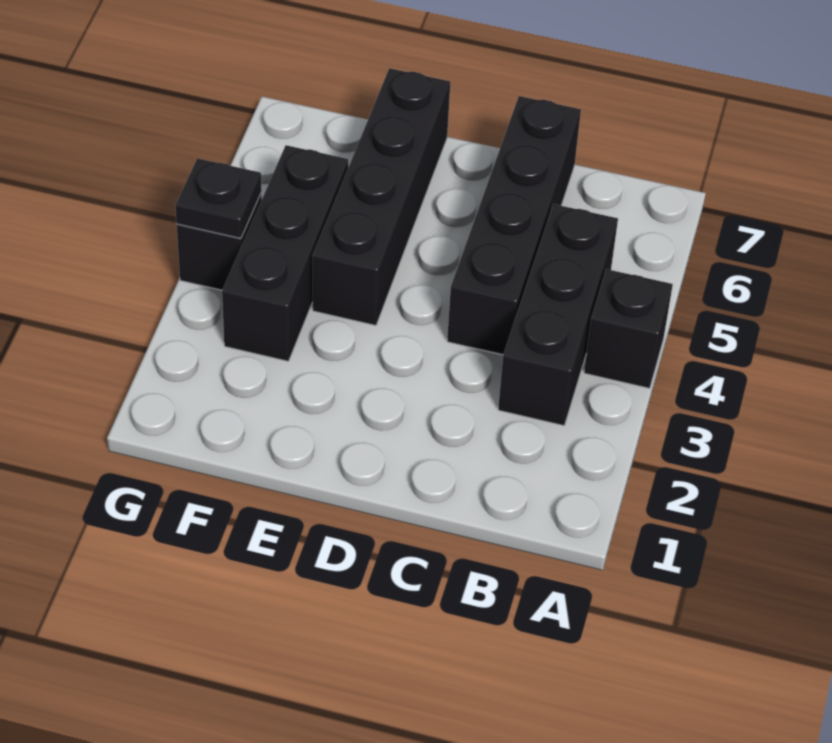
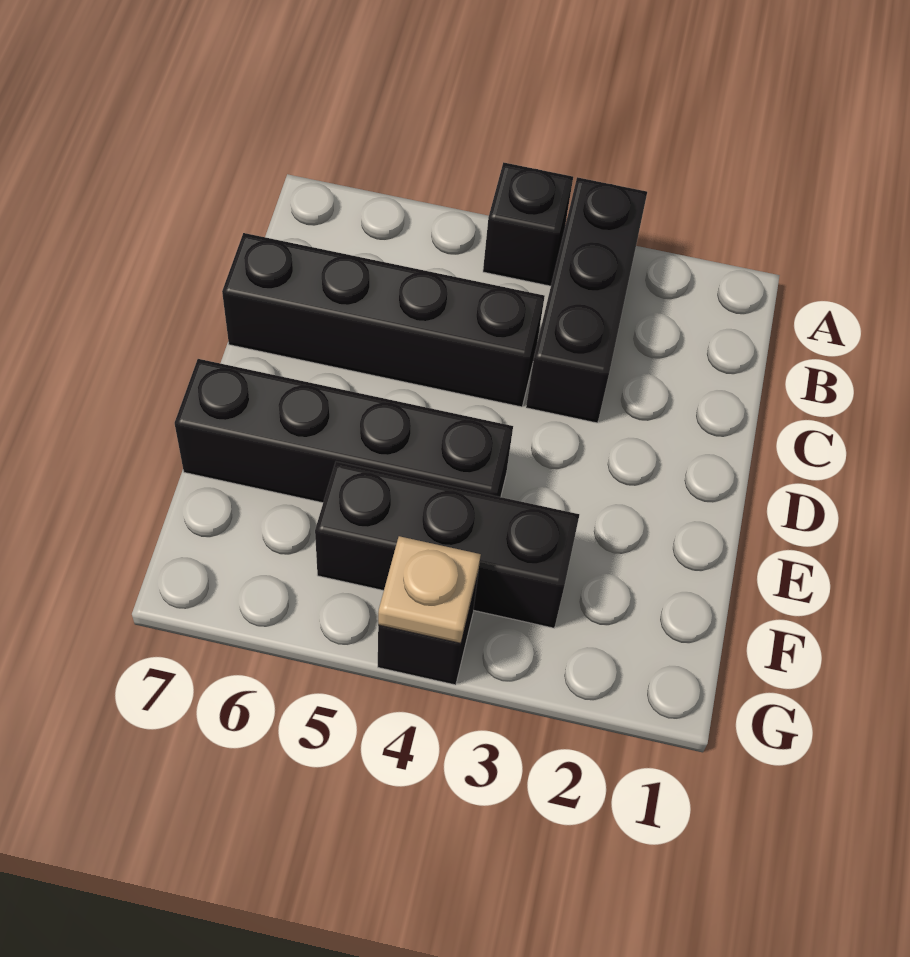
black 1x3 brick [498,204,618,426] -> black 1x3 brick turned to [526,177,647,423]
black 1x1 plate [175,158,262,238] -> tan 1x1 plate [378,536,481,643]

